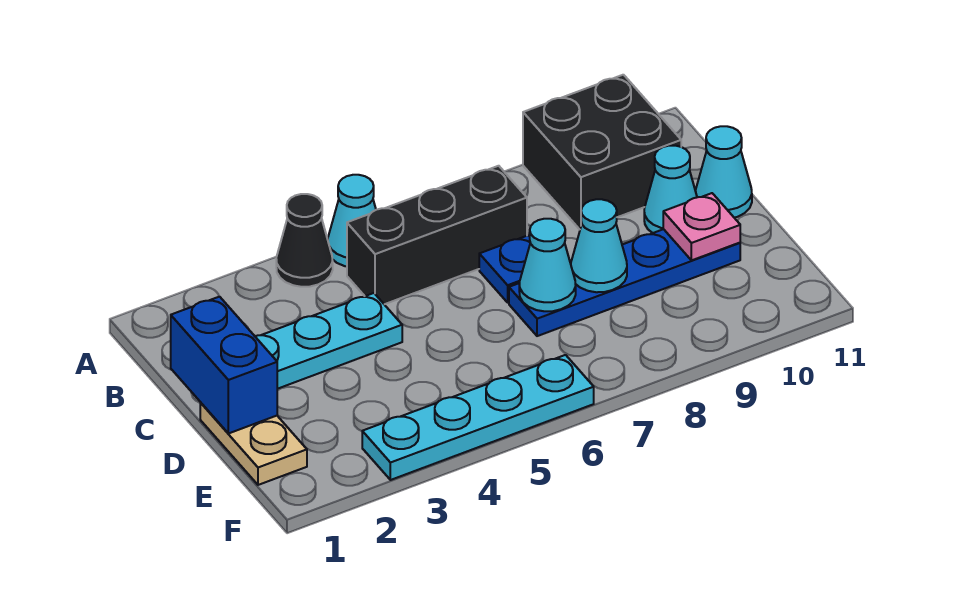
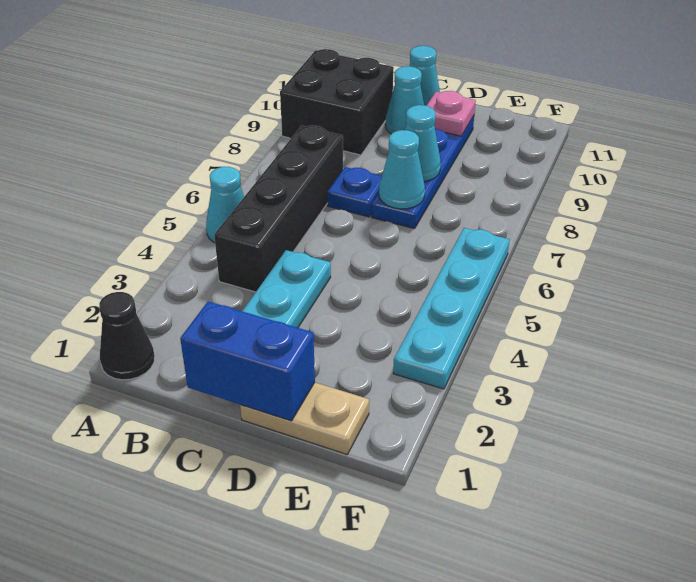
black 1x1 cone [276,194,333,287] -> black 1x1 cone moved to [99,292,155,380]
black 1x3 brick [347,166,527,304] -> black 1x4 brick [214,126,343,292]

